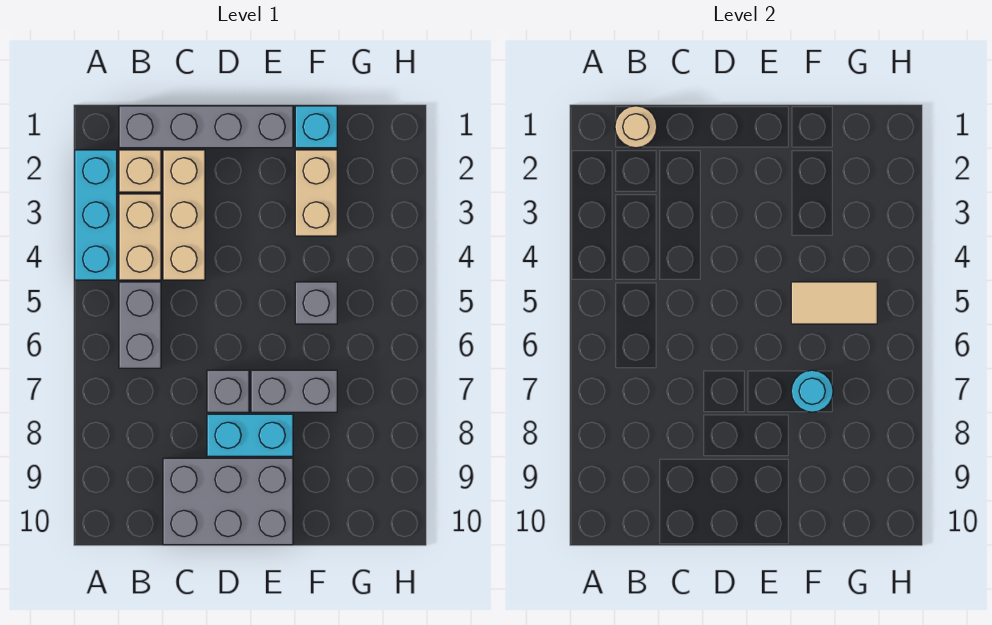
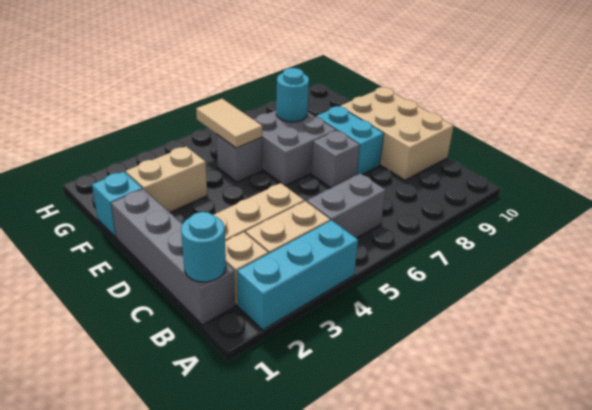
tan 1x1 round brick [615,106,657,148] -> cyan 1x1 round brick [181,212,226,282]
grey 2x3 brick [163,458,293,545] -> tan 2x3 brick [340,87,454,180]
grey 1x2 brick [251,370,337,412] -> grey 2x2 brick [254,110,336,186]

